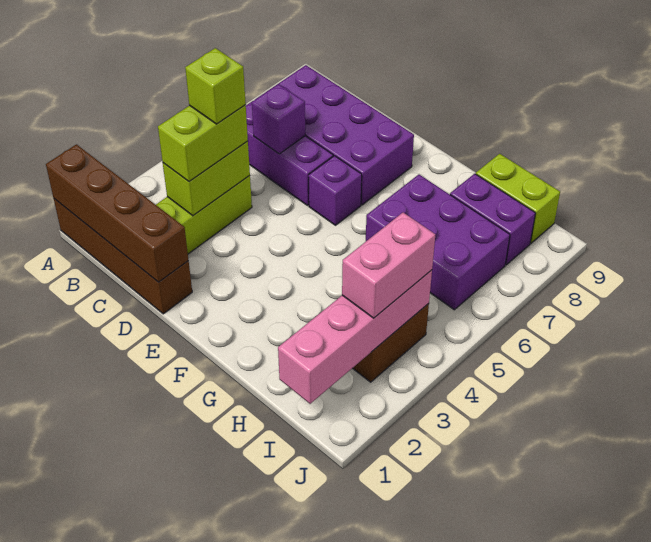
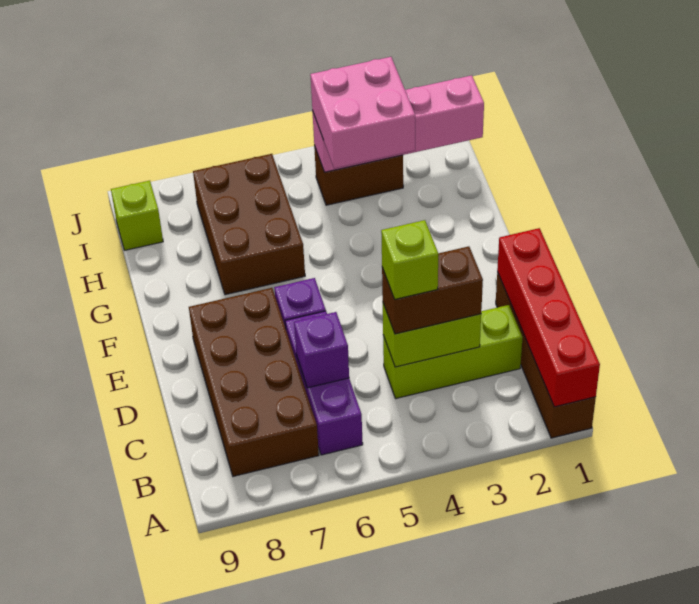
brown 1x4 brick [46,144,188,282] -> red 1x4 brick [497,228,600,407]
purple 2x4 brick [255,65,414,205] -> brown 2x4 brick [189,288,319,476]
lime 1x2 brick [158,105,248,181] -> brown 1x2 brick [382,246,483,334]
purple 2x3 brick [366,175,510,310] -> brown 2x3 brick [193,154,305,295]
purple 1x2 brick [450,174,535,265] -> none
lime 1x2 brick [476,154,560,243] -> lime 1x1 brick [111,181,163,250]
pink 1x2 brick [342,212,435,318] -> pink 2x2 brick [310,57,415,168]

